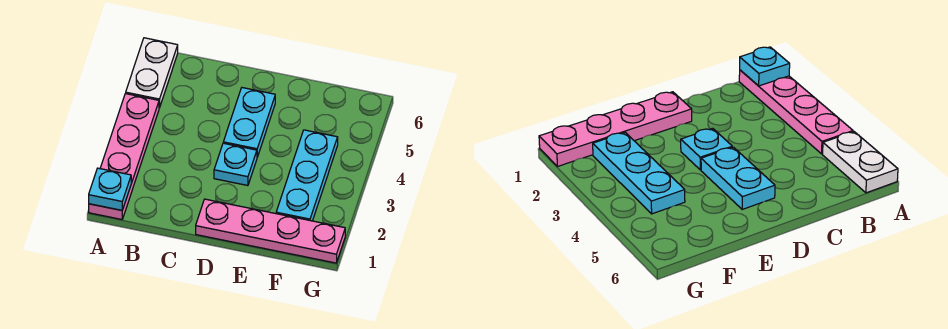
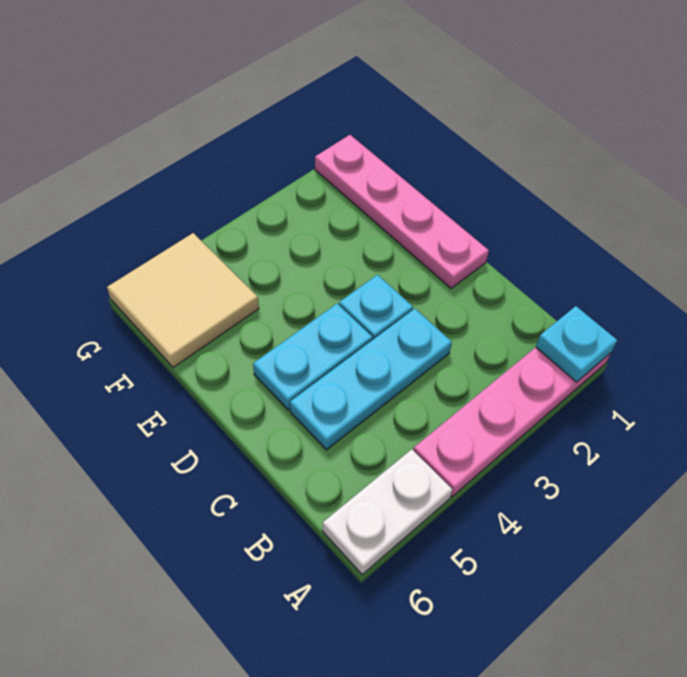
cyan 1x3 plate [276,130,338,221] -> cyan 1x3 plate moved to [290,309,452,450]
none -> tan 2x2 tile [107,233,259,367]

